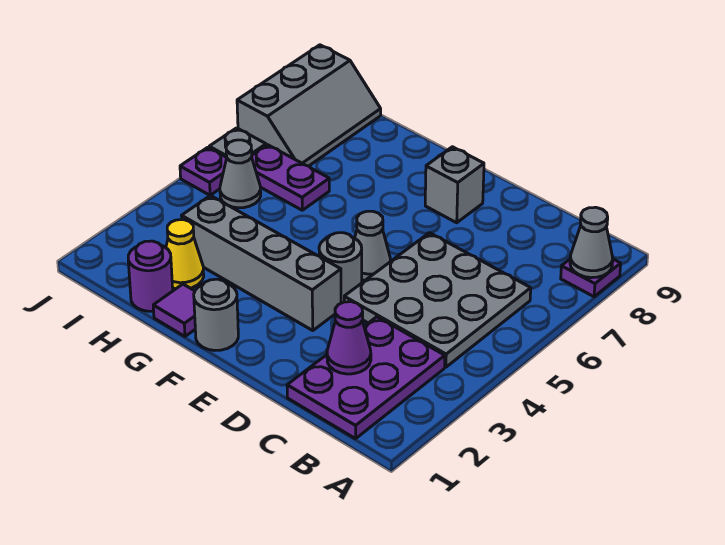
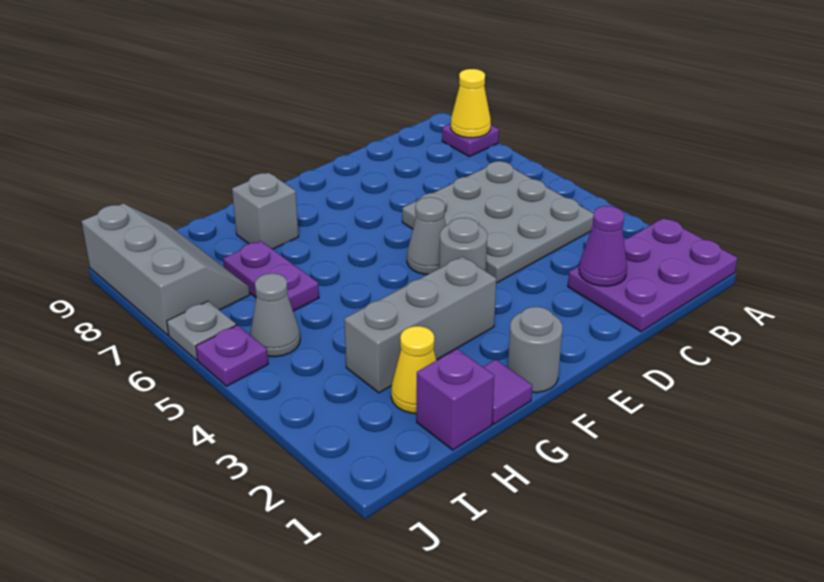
grey 1x1 cone [570,207,613,278] -> yellow 1x1 cone [451,69,491,138]
purple 2x3 plate [287,317,445,439] -> purple 2x3 plate turned to [568,218,737,332]
grey 1x4 brick [182,195,341,331] -> grey 1x3 brick [344,257,496,393]
grey 1x1 brick [425,147,484,223] -> grey 1x1 brick moved to [232,173,299,249]
purple 1x1 round brick [128,241,173,311] -> purple 1x1 brick [417,349,494,450]
purple 1x2 plate [252,145,329,210] -> purple 1x2 plate turned to [223,241,319,311]

